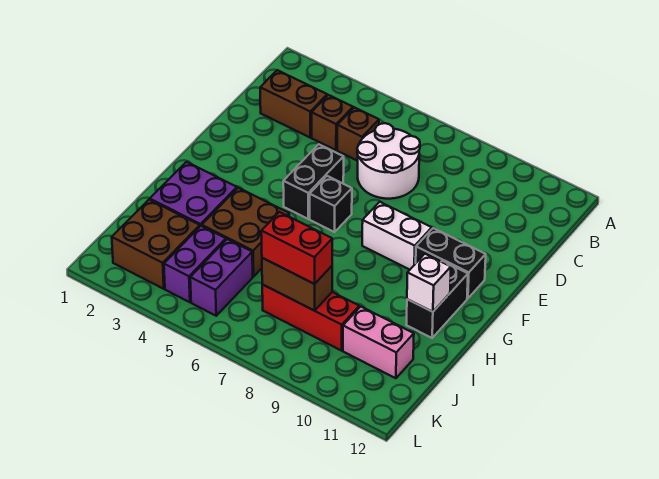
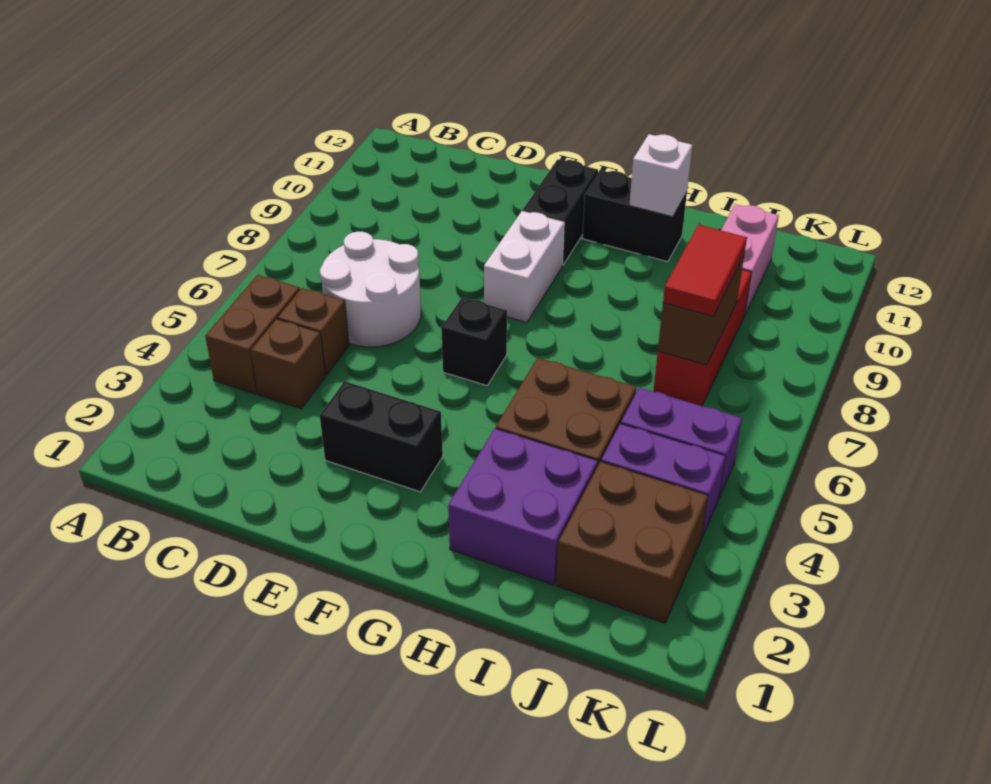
brown 1x2 brick [260,70,327,137] -> brown 1x2 brick moved to [205,275,300,394]
black 1x2 brick [283,144,344,219] -> black 1x2 brick moved to [320,381,443,492]
red 1x2 brick [261,212,332,284] -> red 1x2 tile [663,225,747,316]

